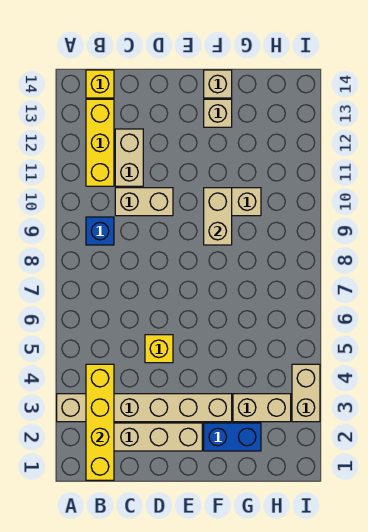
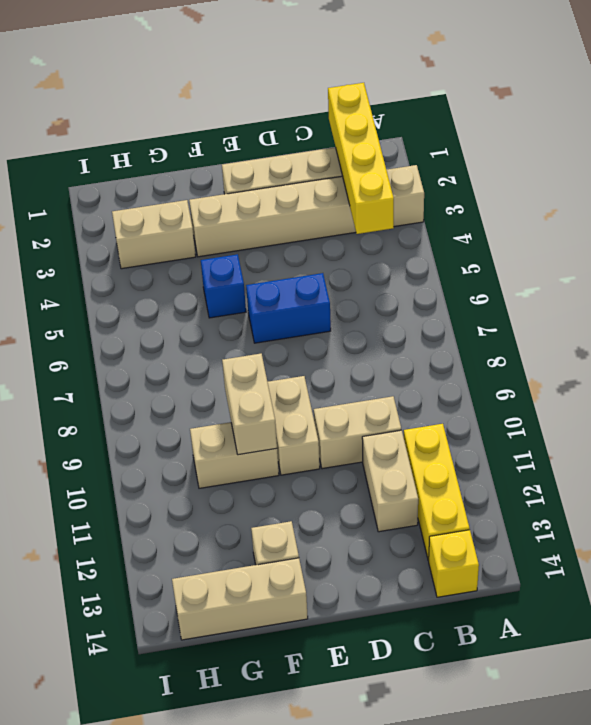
blue 1x1 brick [86,217,114,245] -> blue 1x1 brick moved to [201,254,246,318]
yellow 1x1 brick [145,335,173,363] -> none
blue 1x2 brick [204,423,261,451] -> blue 1x2 brick moved to [246,273,331,343]
tan 1x1 brick [204,70,232,98] -> tan 1x3 brick [172,558,308,640]
tan 1x2 brick [292,364,320,422] -> tan 1x2 brick moved to [268,376,320,475]

